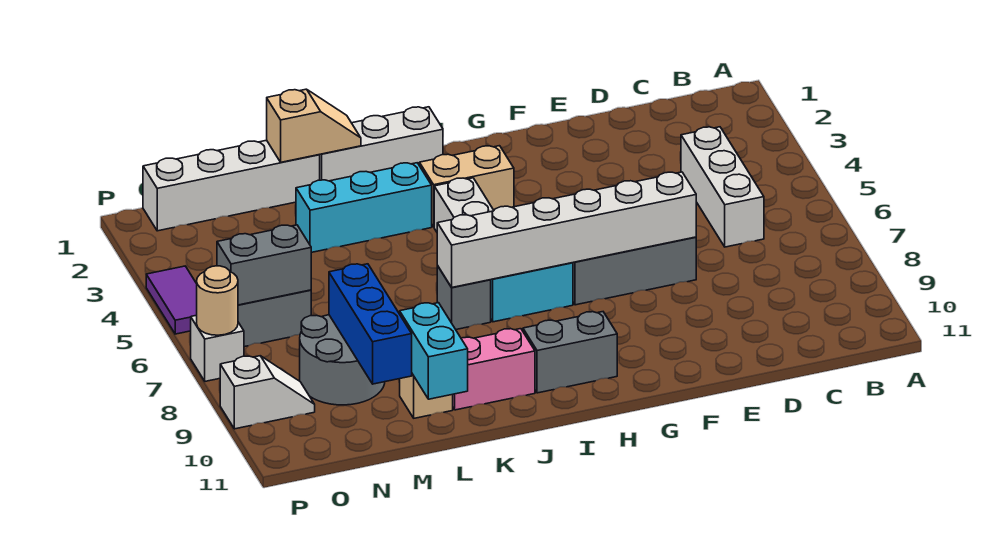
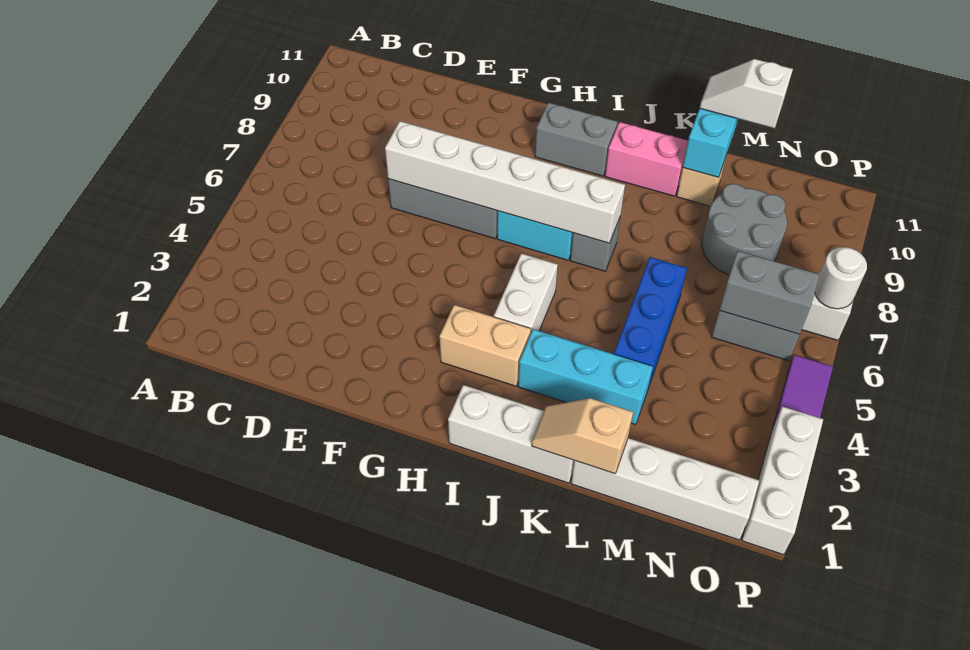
white 1x3 brick [681,127,764,247] -> white 1x3 brick moved to [742,406,823,554]
blue 1x3 brick [329,264,412,384] -> blue 1x3 brick moved to [614,257,687,388]
white 1x2 slope [220,356,315,429] -> white 1x2 slope moved to [700,59,793,128]
tan 1x1 round brick [197,266,238,335] -> white 1x1 round brick [815,247,867,309]

